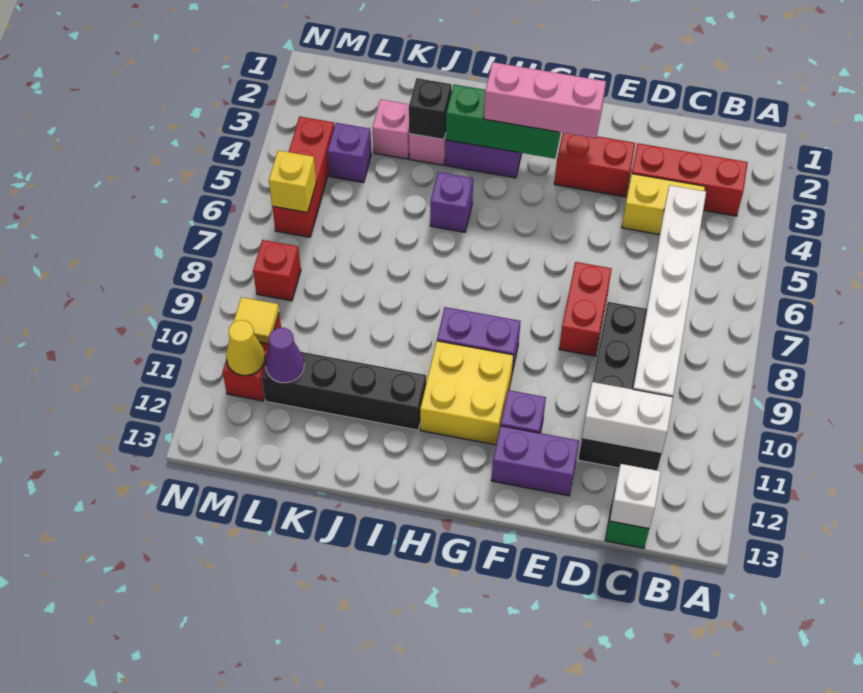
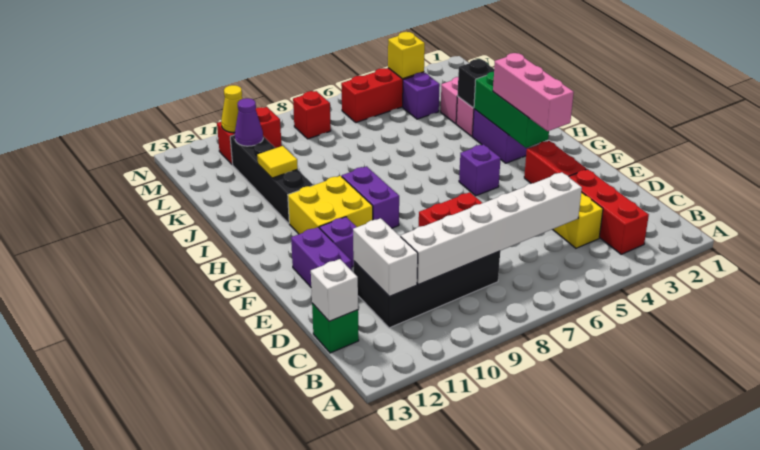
purple 1x1 brick [430,172,473,232] -> purple 1x1 brick moved to [459,144,501,196]
yellow 1x1 brick [269,150,316,212] -> yellow 1x1 brick moved to [388,32,425,79]
yellow 1x1 tile [234,297,279,344] -> yellow 1x1 tile moved to [257,146,298,178]

